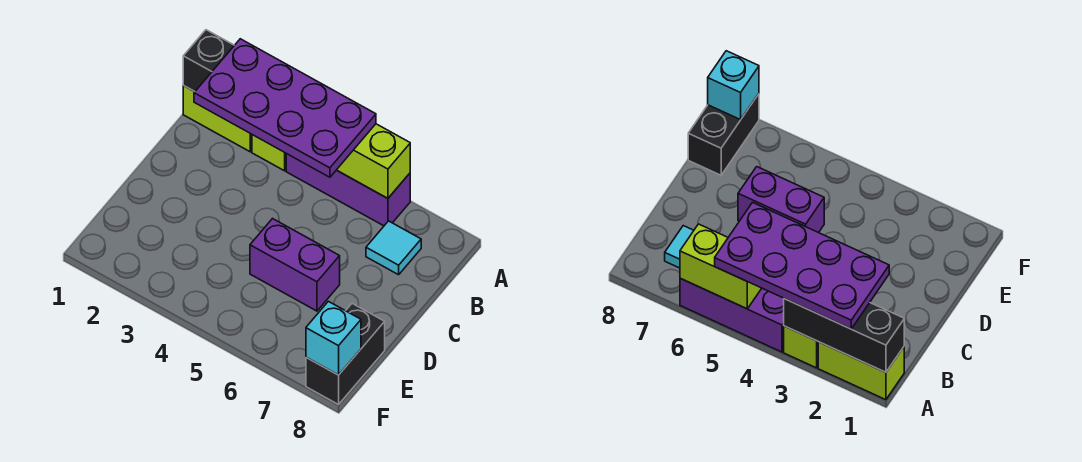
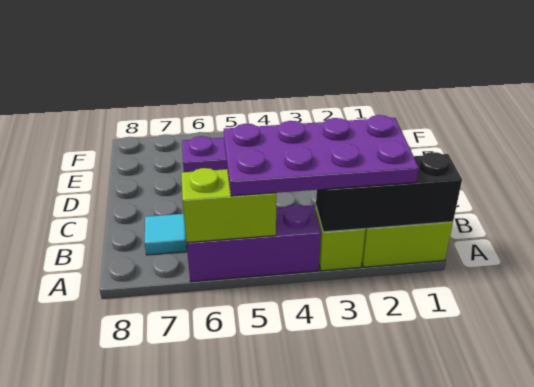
black 1x2 brick [306,304,385,405] -> none
cyan 1x1 brick [306,301,361,375] -> none

